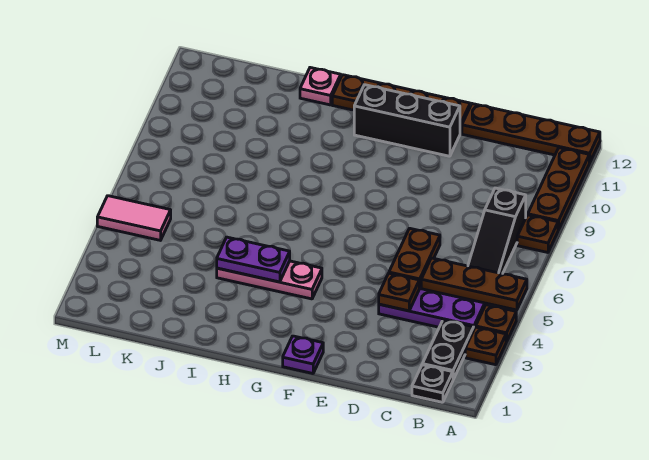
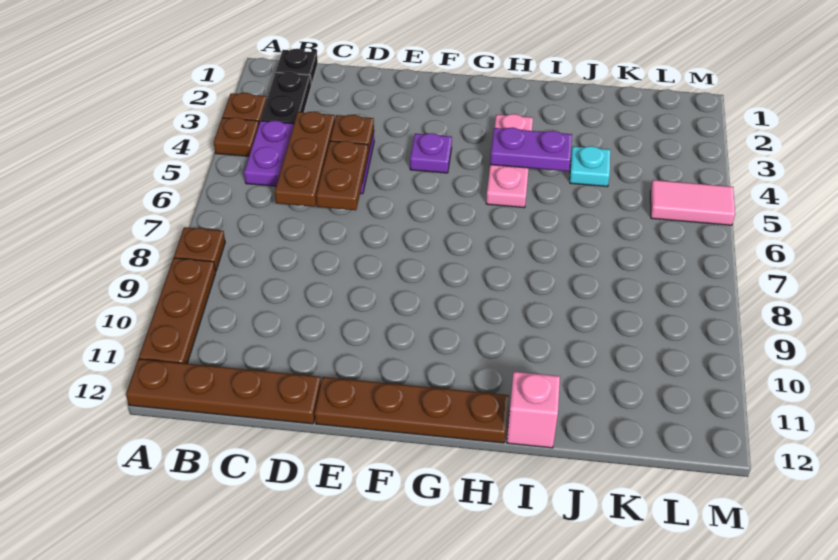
brown 1x3 plate [421,258,527,310] -> brown 1x3 plate turned to [275,111,335,207]
black 1x3 slope [468,188,526,274] -> none
black 1x3 brick [354,85,460,156] -> none
purple 1x1 plate [283,336,323,373] -> purple 1x1 plate moved to [410,133,452,173]
pink 1x3 plate [217,261,322,299] -> pink 1x3 plate turned to [486,114,533,208]
pink 1x1 plate [300,68,341,105] -> pink 1x1 brick [507,372,560,448]
none -> cyan 1x1 plate [570,146,610,187]

